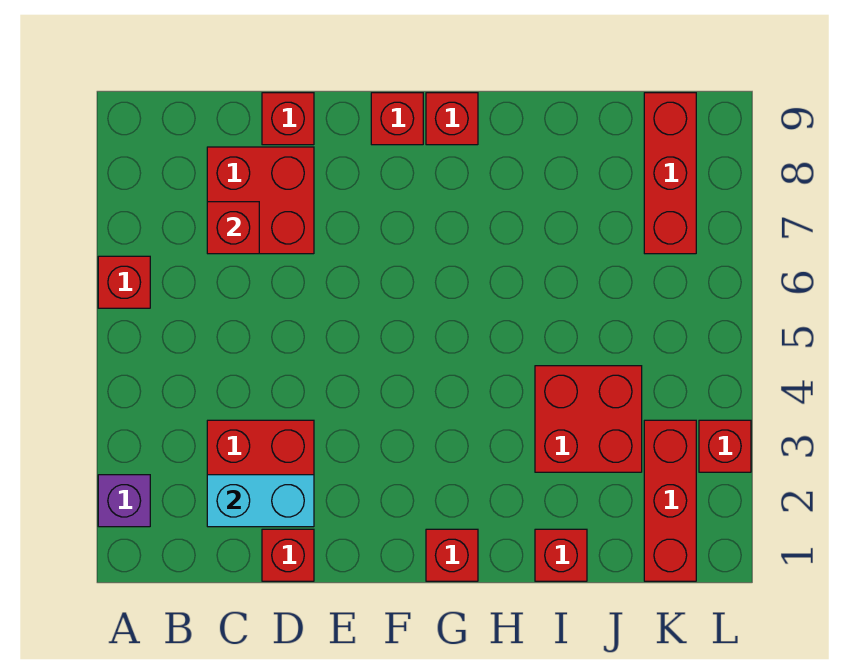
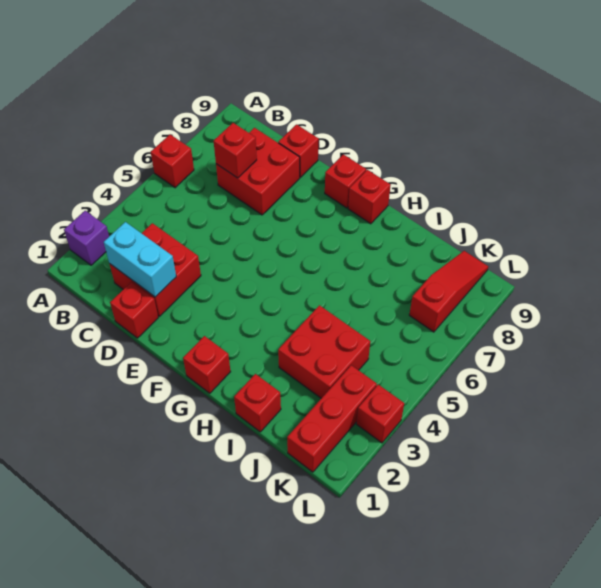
red 1x3 brick [644,93,696,254] -> red 1x3 slope [409,251,488,332]

